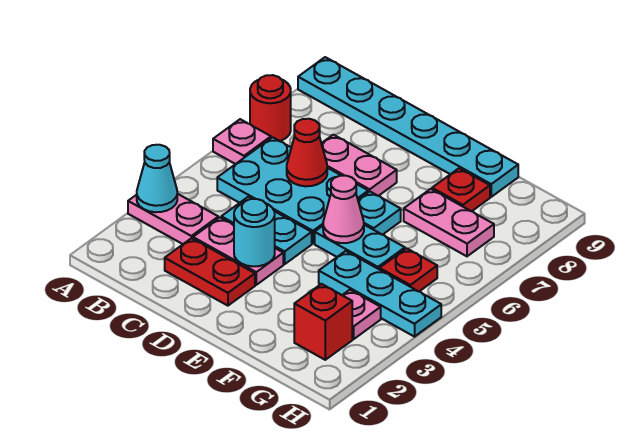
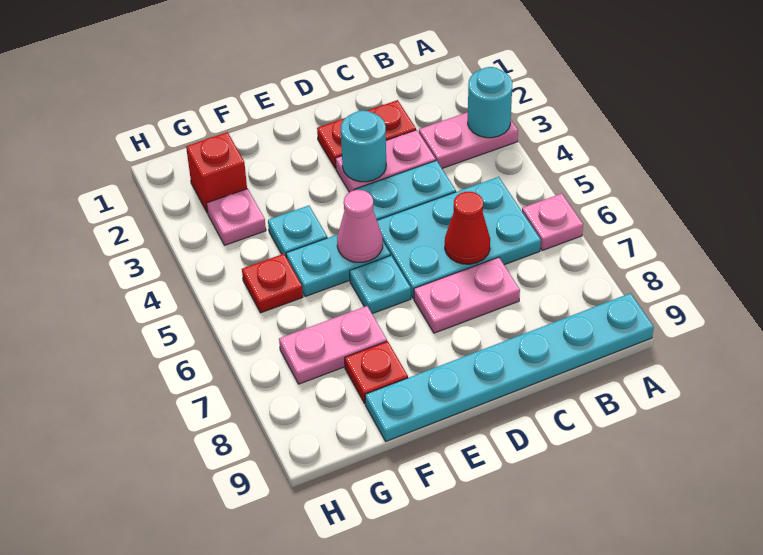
cyan 1x1 cone [137,145,177,212] -> cyan 1x1 round brick [468,67,512,138]
red 1x1 round brick [250,75,291,141] -> none
cyan 1x3 plate [319,251,441,337] -> cyan 1x1 plate [268,206,327,258]

